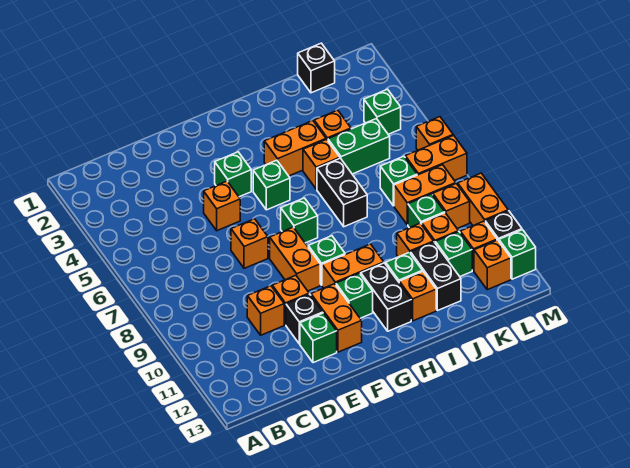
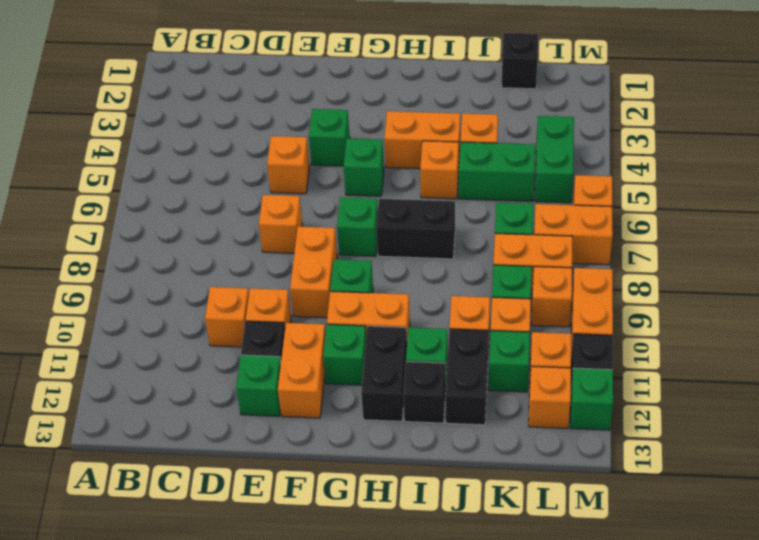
black 1x2 brick [317,158,367,227] -> black 1x2 brick turned to [376,199,455,259]
orange 1x1 brick [399,271,436,321] -> black 1x1 brick [403,362,446,423]
green 1x1 brick [364,89,401,134] -> green 1x2 brick [535,116,574,203]

